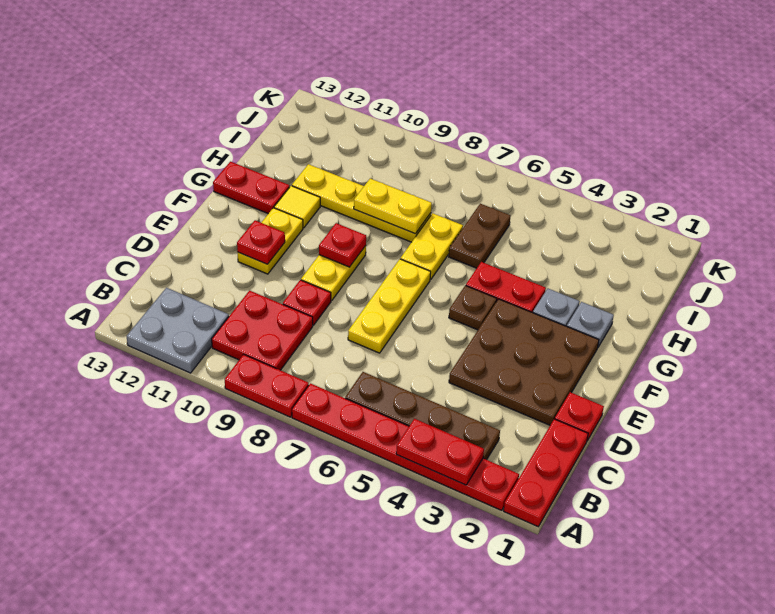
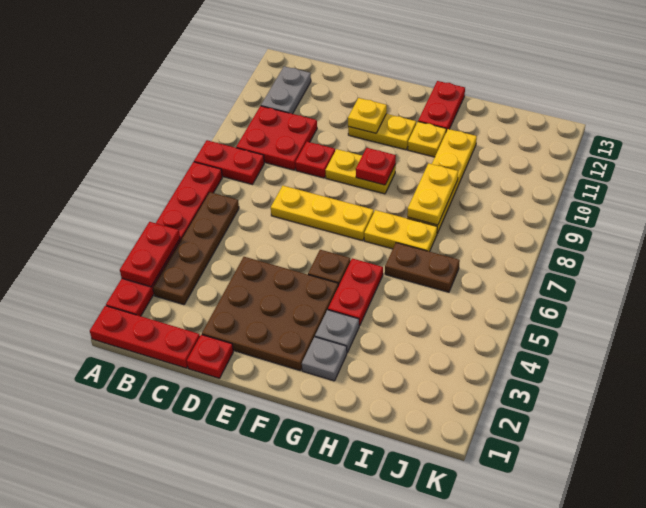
red 1x2 plate [225,354,309,417] -> red 1x2 plate turned to [194,140,264,184]
grey 2x2 plate [127,288,229,373] -> grey 1x2 plate [261,66,311,114]
red 1x1 plate [237,220,285,264] -> yellow 1x1 plate [348,98,387,133]
yellow 1x1 tile [274,186,320,228] -> yellow 1x1 plate [408,122,446,157]

